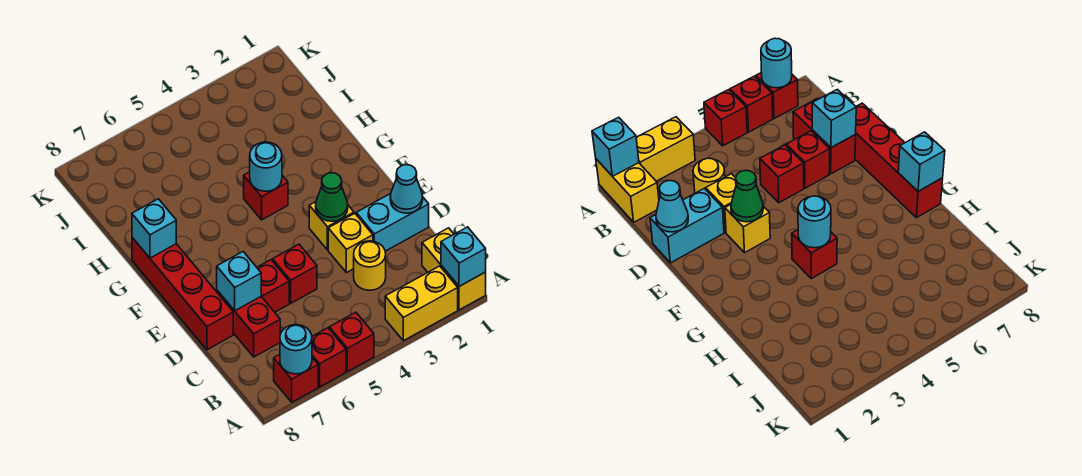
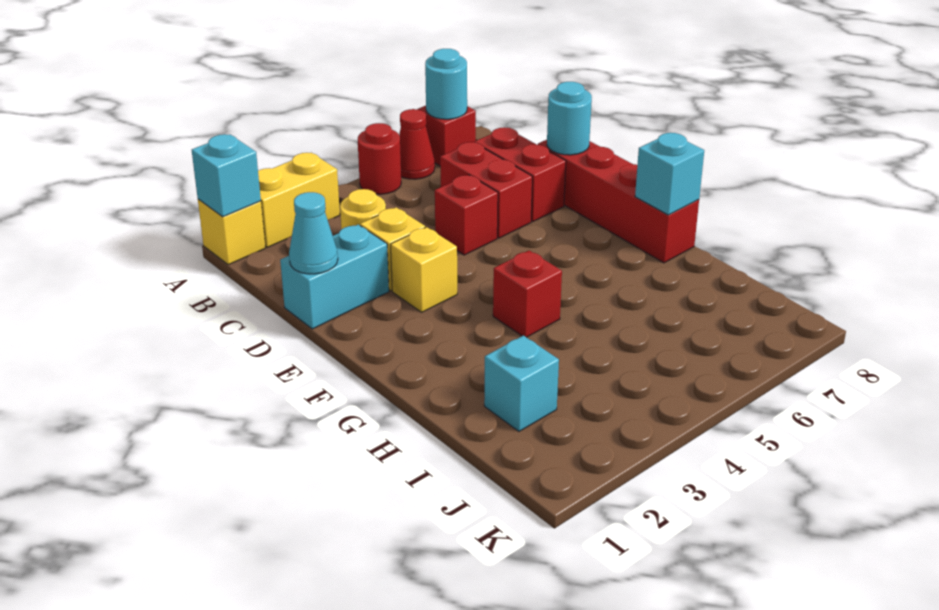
yellow 1x2 brick [422,228,486,310] -> yellow 1x1 brick [198,199,265,265]
red 1x1 brick [329,312,374,372] -> red 1x1 round brick [358,123,401,194]
red 1x1 brick [312,328,346,387] -> red 1x1 cone [399,109,435,179]
red 1x1 brick [257,260,289,312] -> red 1x2 brick [440,142,532,238]
cyan 1x1 brick [217,252,261,311] -> cyan 1x1 brick moved to [484,335,559,431]
green 1x1 cone [316,173,348,221] -> none
cyan 1x1 round brick [250,142,282,191] -> cyan 1x1 round brick moved to [547,82,592,155]

